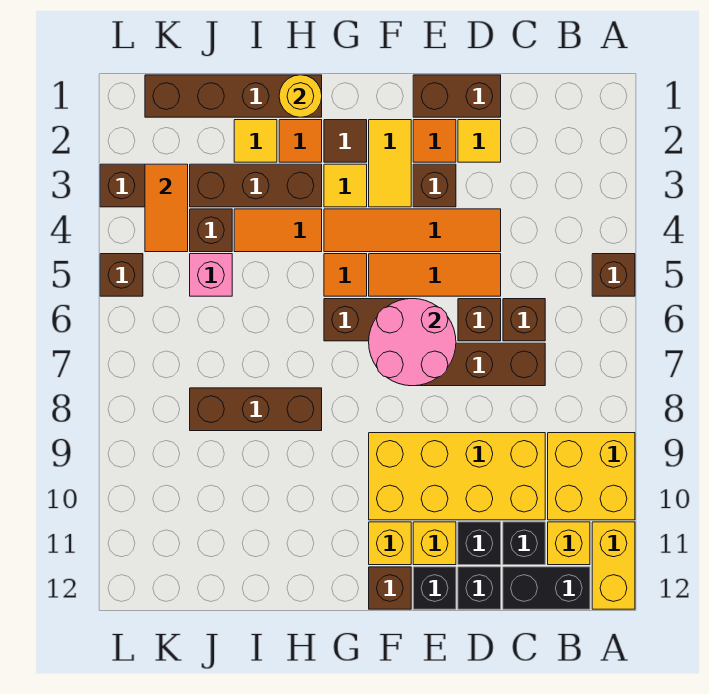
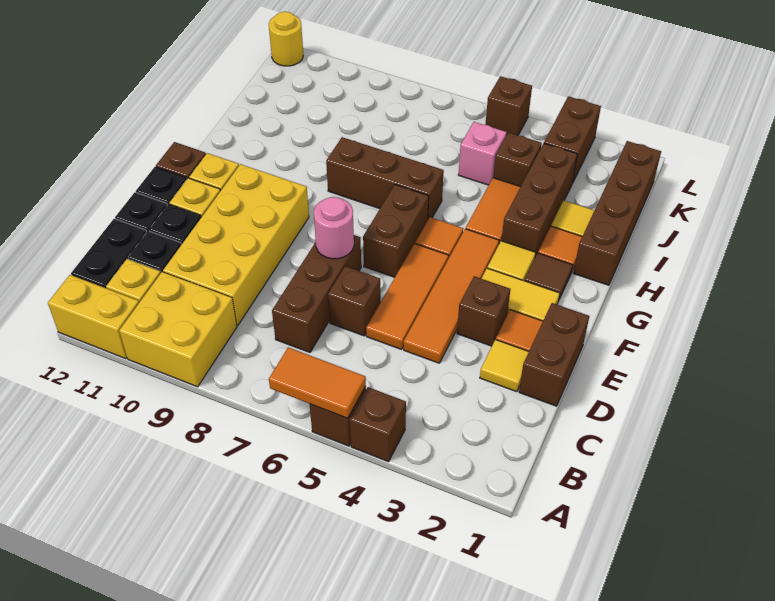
brown 1x1 brick [503,299,545,341] -> brown 1x1 brick moved to [350,387,406,462]
pink 2x2 round brick [369,299,456,386] -> pink 1x1 round brick [314,197,354,259]
yellow 1x1 round brick [279,75,322,117] -> yellow 1x1 round brick moved to [269,12,303,66]
brown 1x3 brick [190,388,322,431] -> brown 1x3 brick turned to [326,137,444,219]
orange 1x2 tile [145,164,188,252] -> orange 1x2 tile moved to [269,347,366,418]

